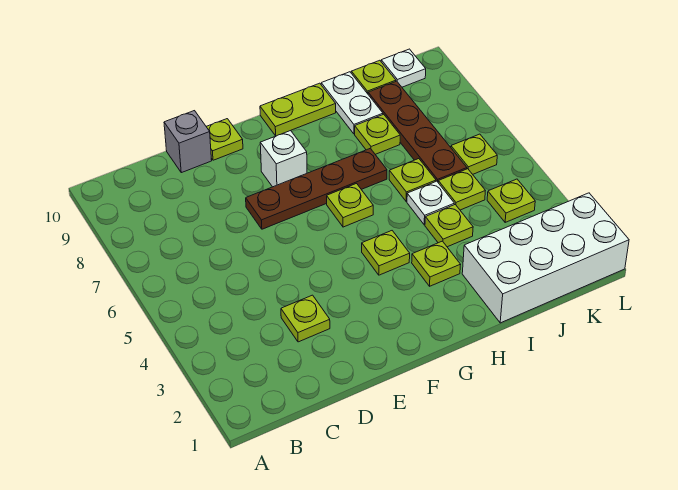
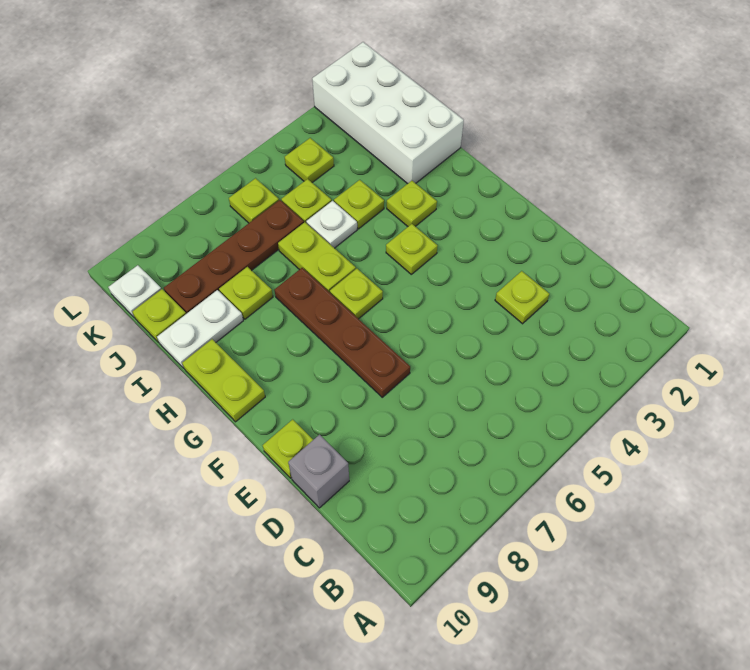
white 1x1 brick [260,131,307,187] -> none
lime 1x1 plate [389,159,436,201] -> lime 1x2 plate [278,222,356,292]

